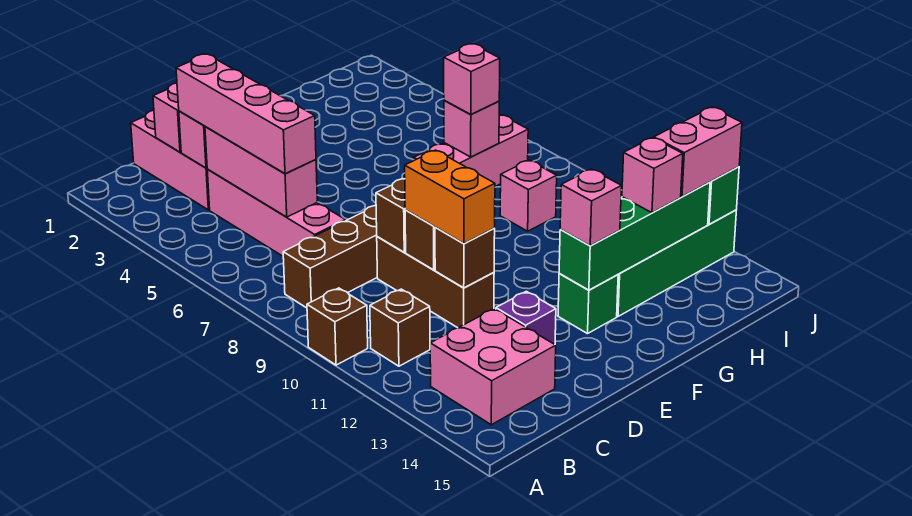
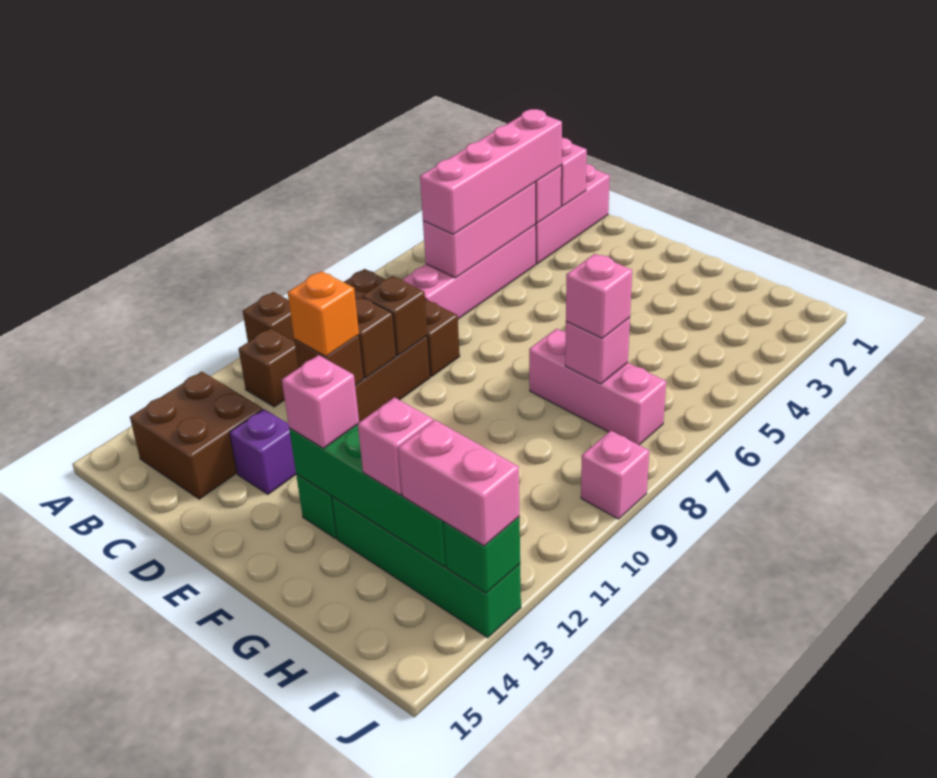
pink 2x2 brick [430,309,556,425] -> brown 2x2 brick [130,372,263,499]
orange 1x2 brick [405,150,495,243] -> orange 1x1 brick [288,271,359,356]
pink 1x1 brick [500,160,557,231] -> pink 1x1 brick moved to [581,431,649,519]

